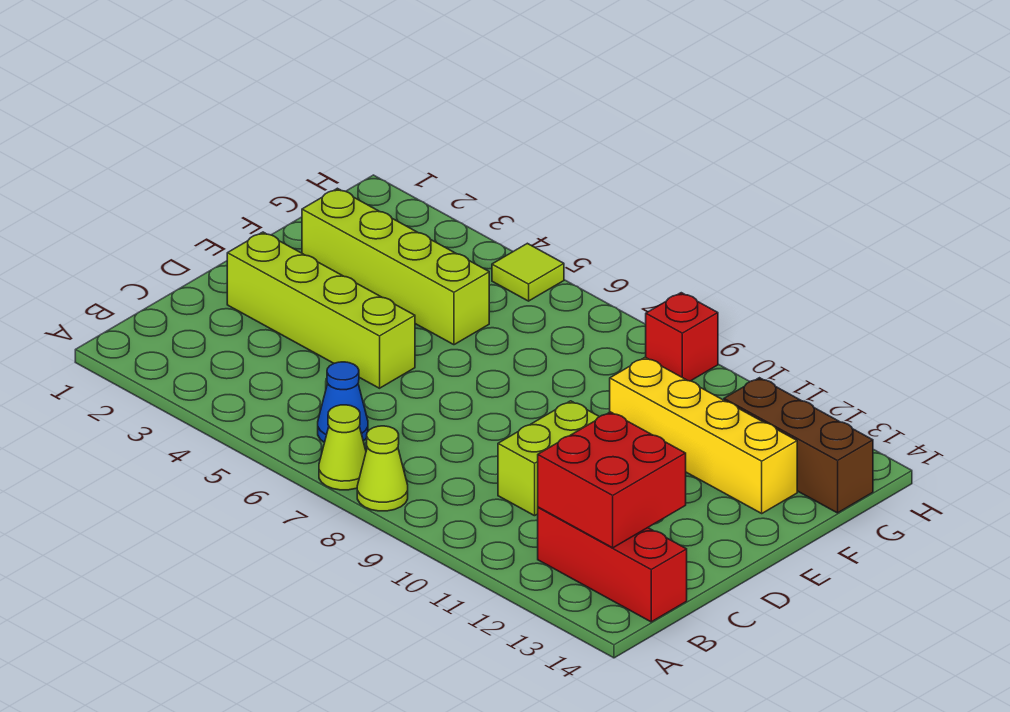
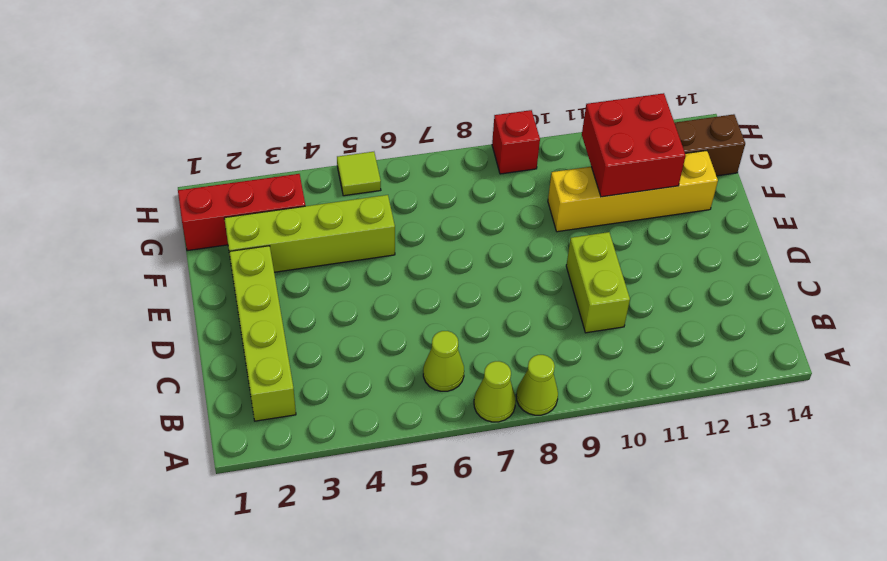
blue 1x1 cone [318,362,368,443] -> lime 1x1 cone [423,331,464,391]
red 1x3 brick [538,507,687,622] -> red 1x3 brick moved to [178,174,305,251]
red 2x2 brick [538,412,686,548] -> red 2x2 brick moved to [582,93,686,197]
lime 1x4 brick [227,232,415,388] -> lime 1x4 brick turned to [229,246,296,421]

